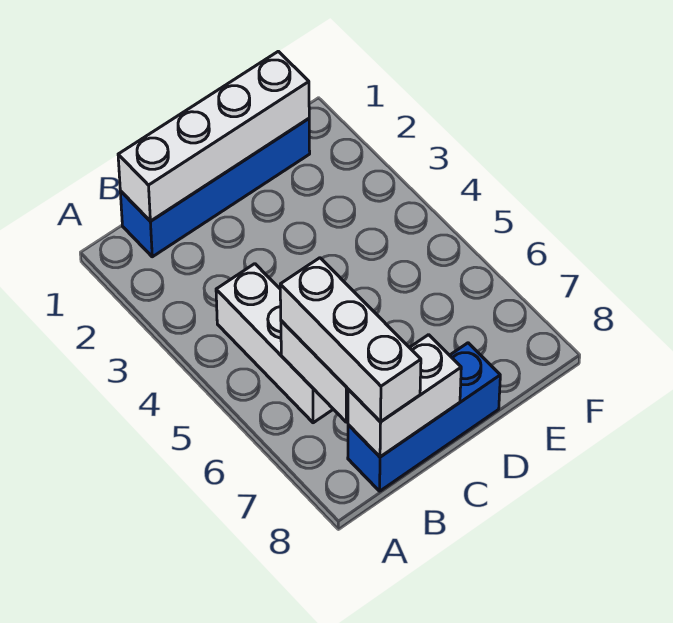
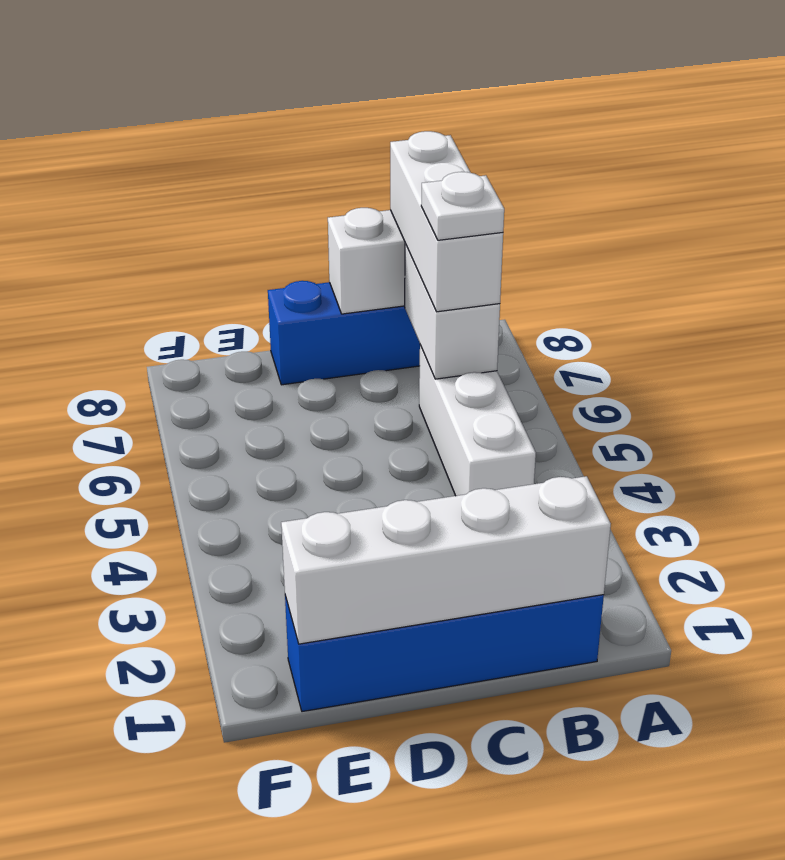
none -> white 1x1 plate [421,172,504,240]

